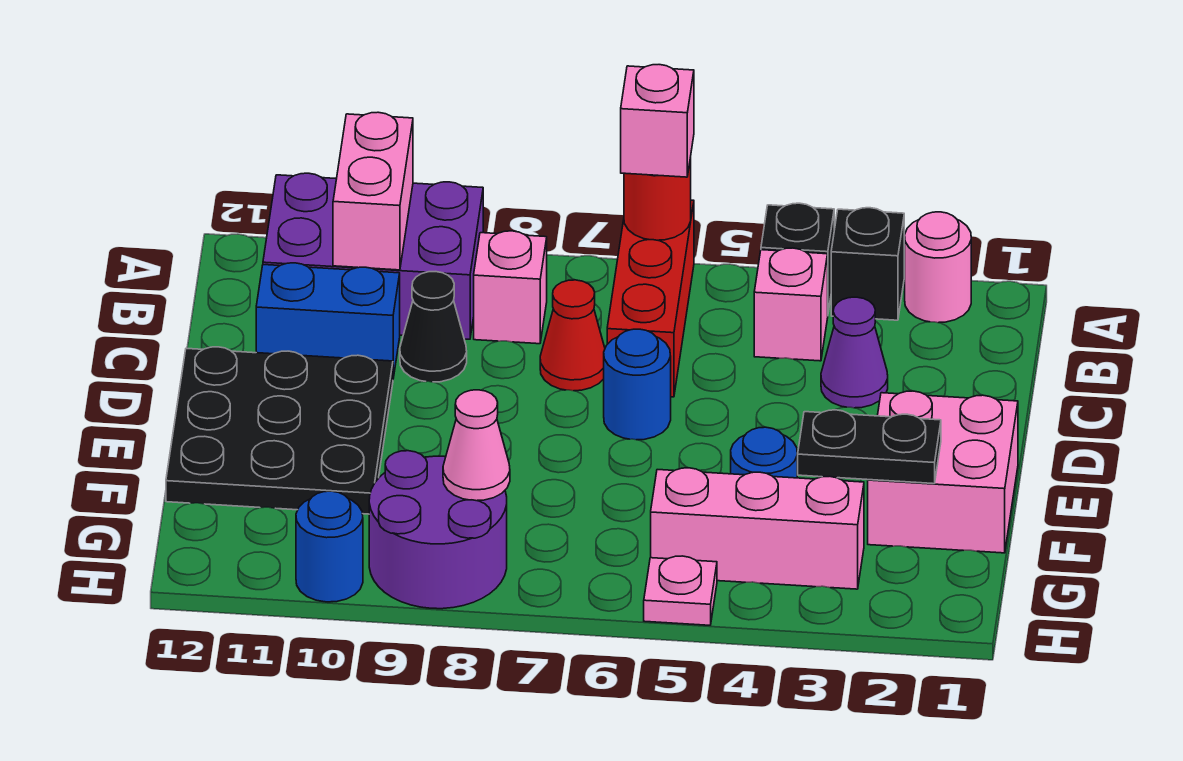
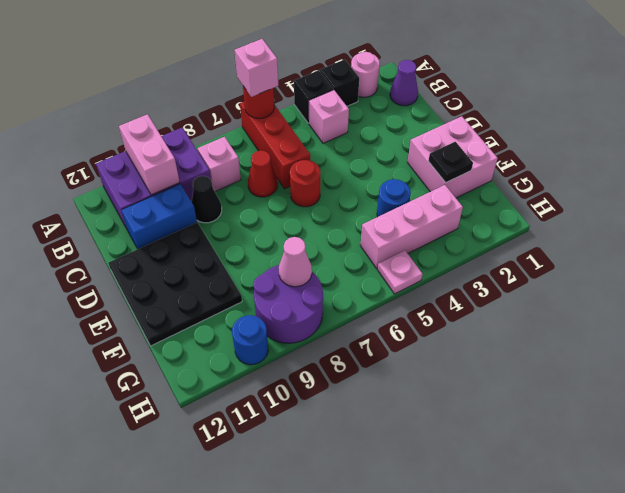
purple 1x1 cone [821,297,888,408] -> purple 1x1 cone moved to [390,60,418,106]
blue 1x1 round brick [604,329,671,440] -> red 1x1 round brick [290,160,320,207]
black 1x2 plate [798,410,941,484] -> black 1x1 plate [428,142,473,183]

